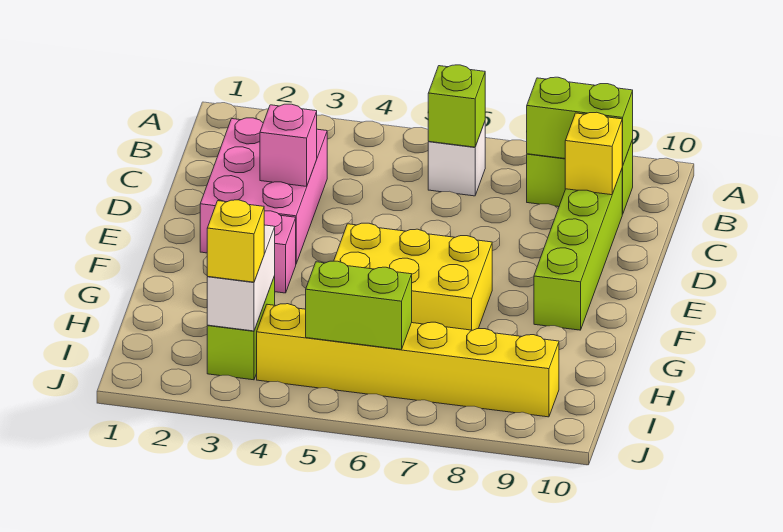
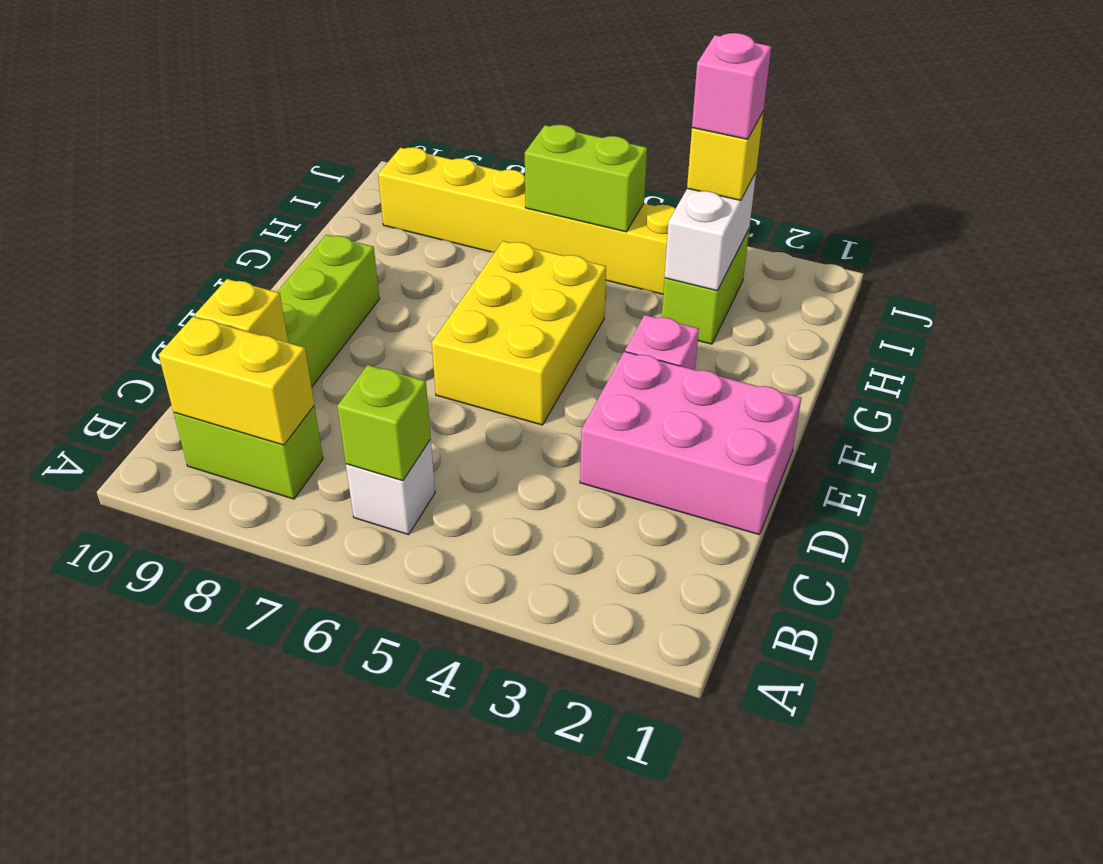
lime 1x2 brick [527,77,633,166] -> yellow 1x2 brick [159,317,314,445]
pink 2x3 brick [200,118,327,263] -> pink 2x3 brick turned to [580,352,801,535]
pink 1x1 brick [260,104,317,186] -> pink 1x1 brick moved to [692,33,771,139]
yellow 2x3 brick [334,223,492,330] -> yellow 2x3 brick turned to [432,241,606,425]

